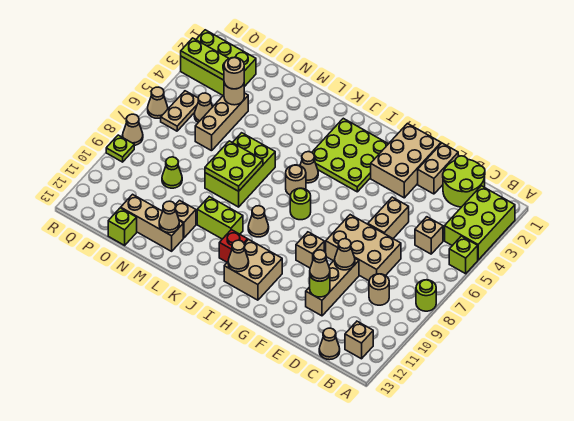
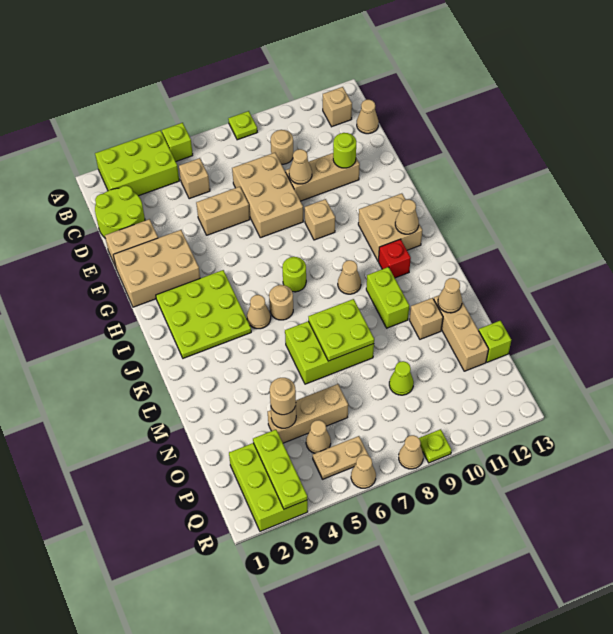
lime 1x1 round brick [416,280,436,311] -> lime 1x1 plate [228,111,257,140]
tan 1x1 cone [310,250,330,281] -> none

